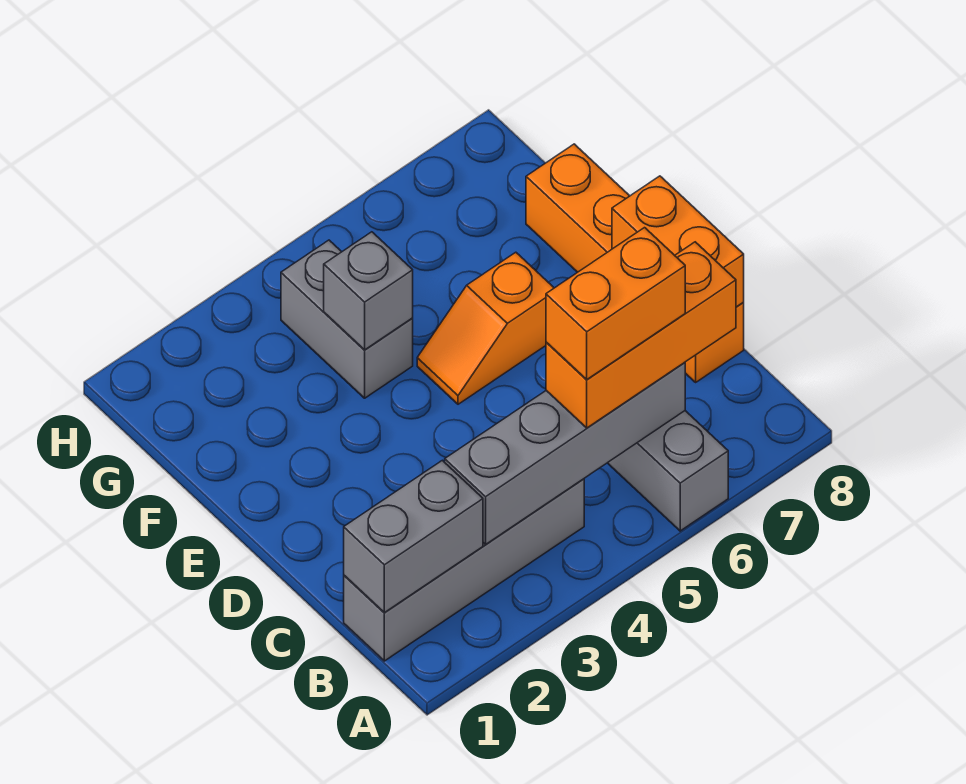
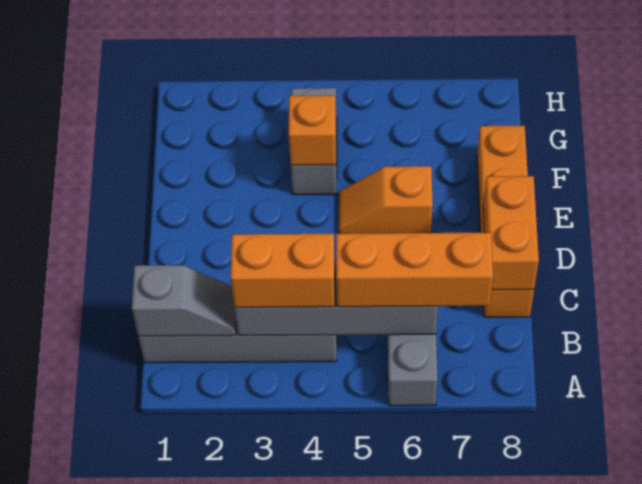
grey 1x2 brick [344,460,483,613] -> grey 1x2 slope [132,265,236,336]
orange 1x2 brick [546,228,685,379] -> orange 1x2 brick moved to [231,234,335,307]
grey 1x1 brick [324,232,413,350] -> orange 1x1 brick [289,95,336,165]

